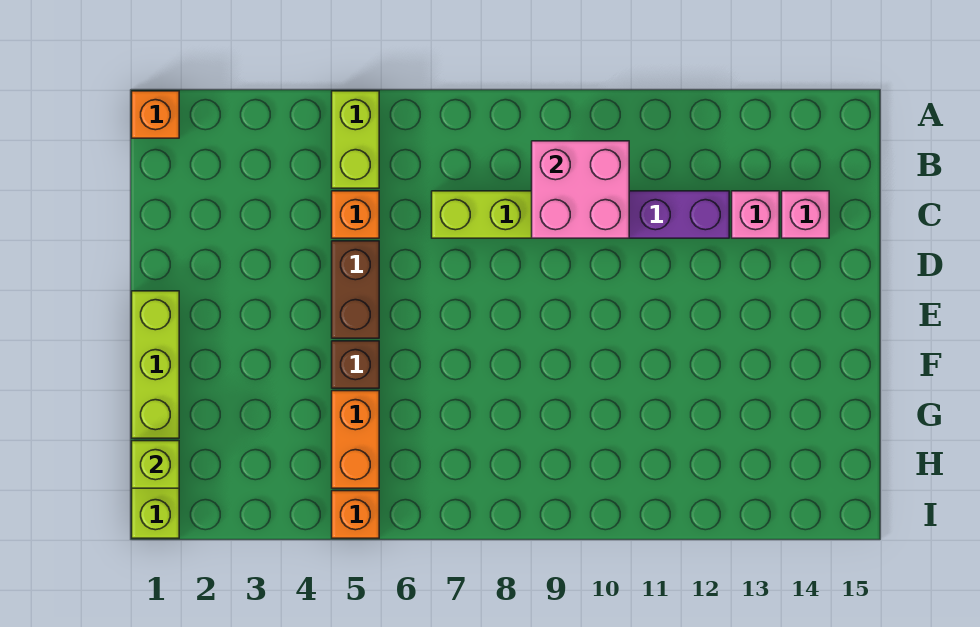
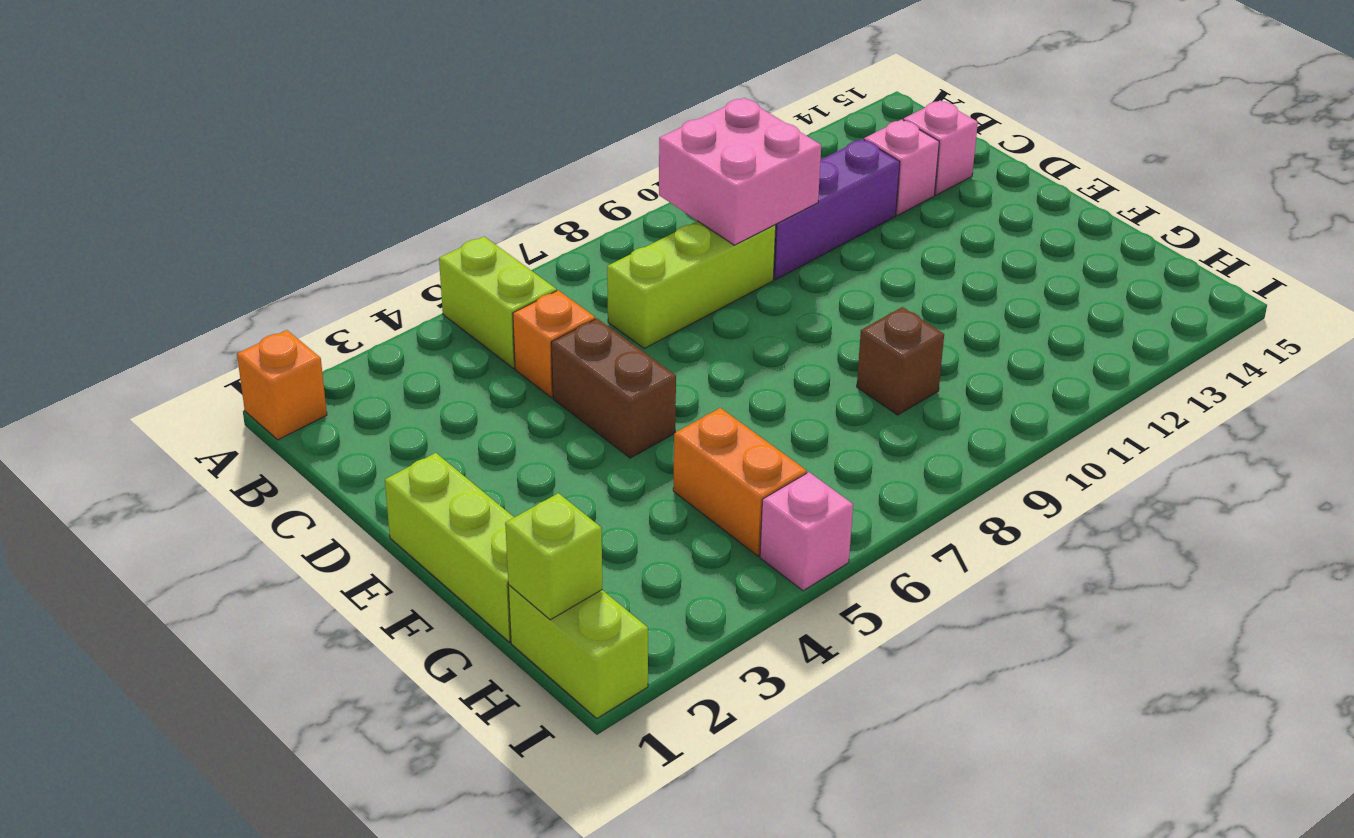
brown 1x1 brick [332,341,379,388] -> brown 1x1 brick moved to [857,307,944,415]
orange 1x1 brick [332,491,379,538] -> pink 1x1 brick [760,472,853,591]

